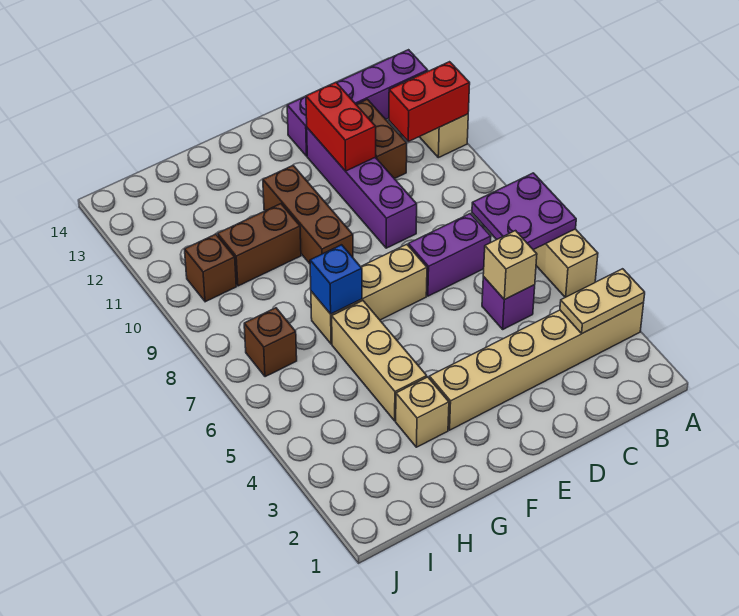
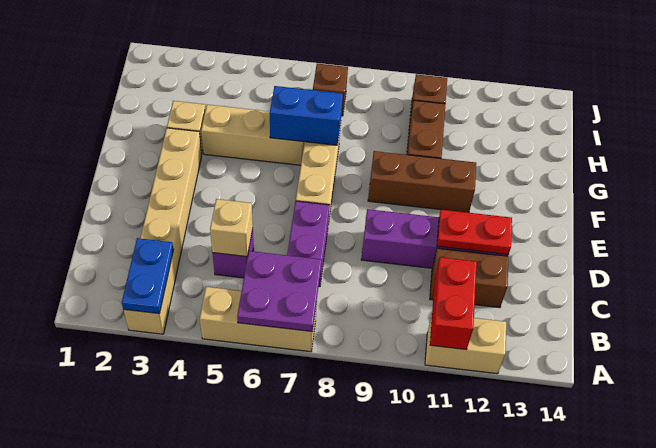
tan 1x2 plate [560,269,645,333] -> blue 1x2 plate [122,238,174,314]
purple 1x4 brick [287,50,428,156] -> none
red 1x2 brick [306,82,376,171] -> red 1x2 plate [437,210,512,255]
blue 1x1 brick [310,245,362,314] -> blue 1x2 brick [270,86,343,145]

